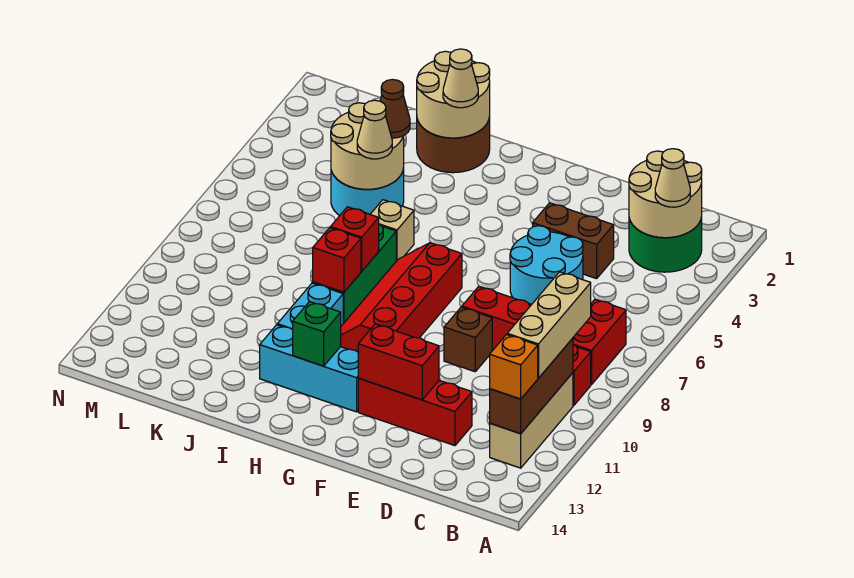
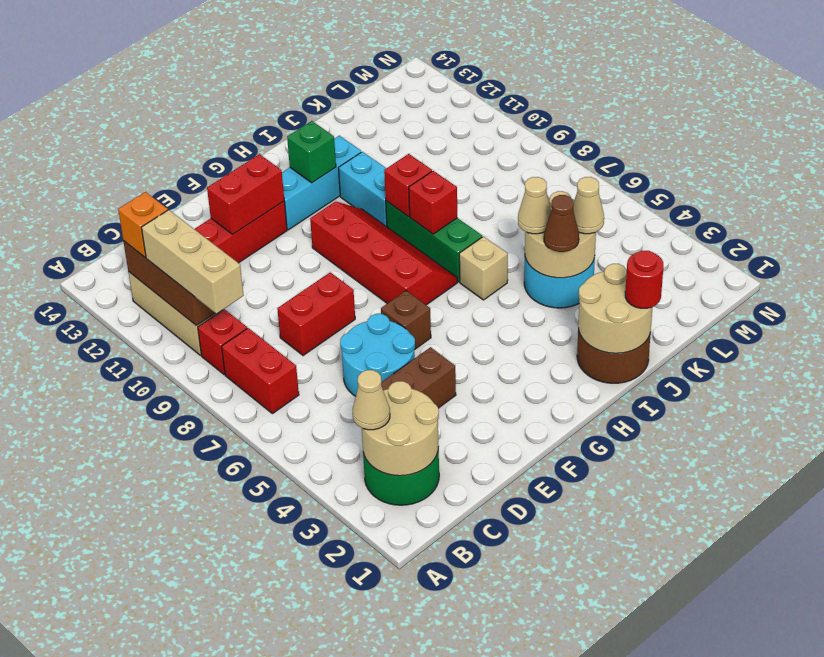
brown 1x1 brick [444,307,492,372] -> brown 1x1 brick moved to [381,291,431,350]
tan 1x1 cone [443,49,478,108] -> tan 1x1 cone moved to [573,177,604,234]
none -> red 1x1 round brick [625,251,663,308]

